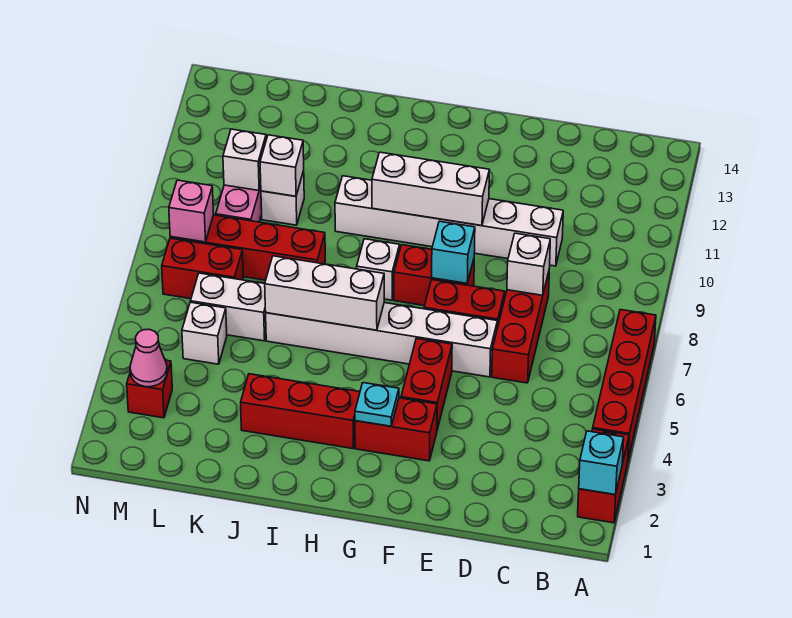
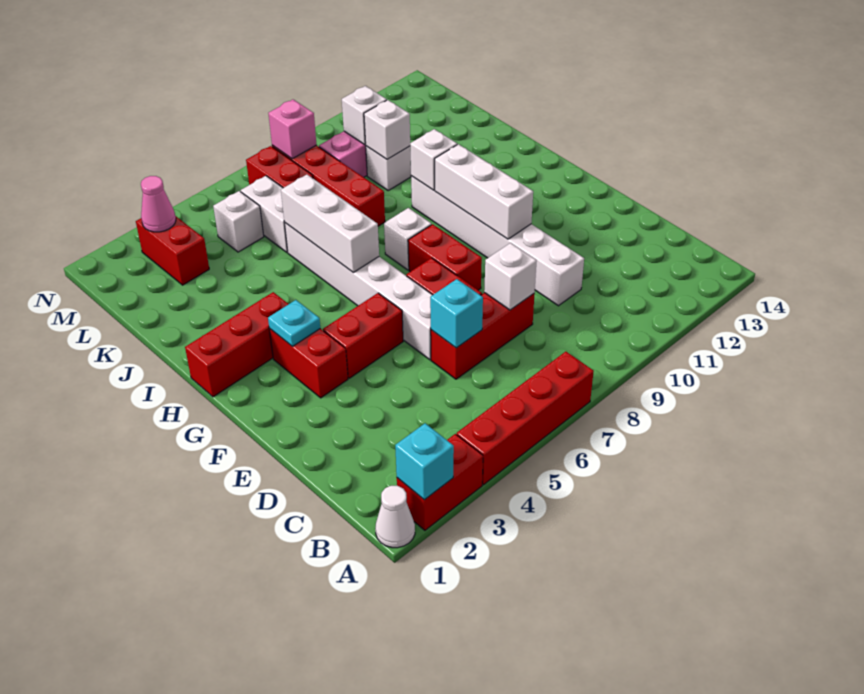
none -> white 1x1 cone [375,486,415,548]
cyan 1x1 brick [432,221,475,283] -> cyan 1x1 brick moved to [430,279,483,348]
red 1x3 brick [241,374,360,449] -> red 1x3 brick turned to [185,292,288,397]
none -> white 1x1 brick [410,129,457,190]
red 1x1 brick [127,360,172,418] -> red 1x2 brick [136,216,209,285]

